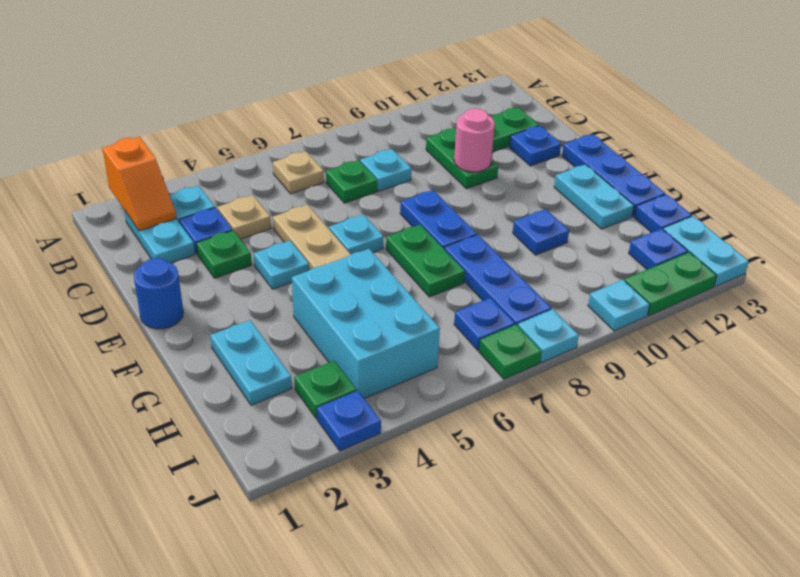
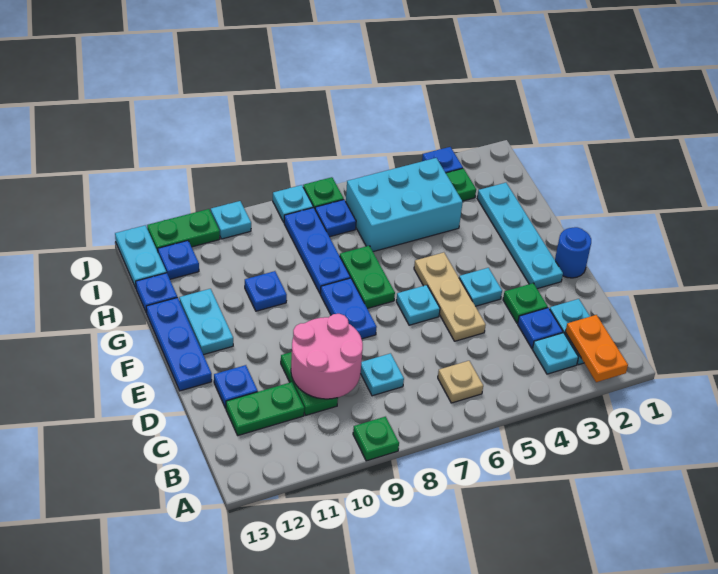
orange 1x2 slope [102,137,176,231] -> orange 1x2 plate [565,315,628,382]
tan 1x1 plate [217,195,271,239] -> none
green 1x1 plate [326,160,377,203] -> green 1x1 plate moved to [353,417,399,461]
pink 1x1 round brick [454,109,495,172] -> pink 2x2 round brick [291,314,363,399]
cyan 1x2 plate [210,320,292,405] -> cyan 1x4 plate [477,183,563,289]
cyan 2x3 brick [292,249,440,398] -> cyan 2x3 brick turned to [346,158,463,252]

